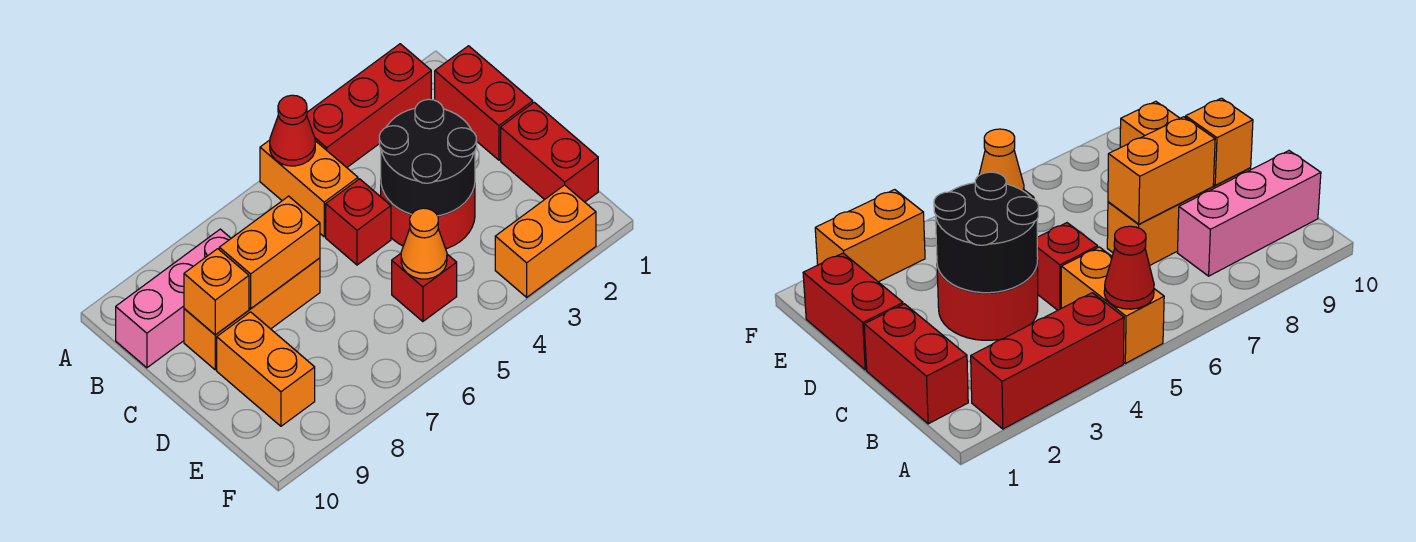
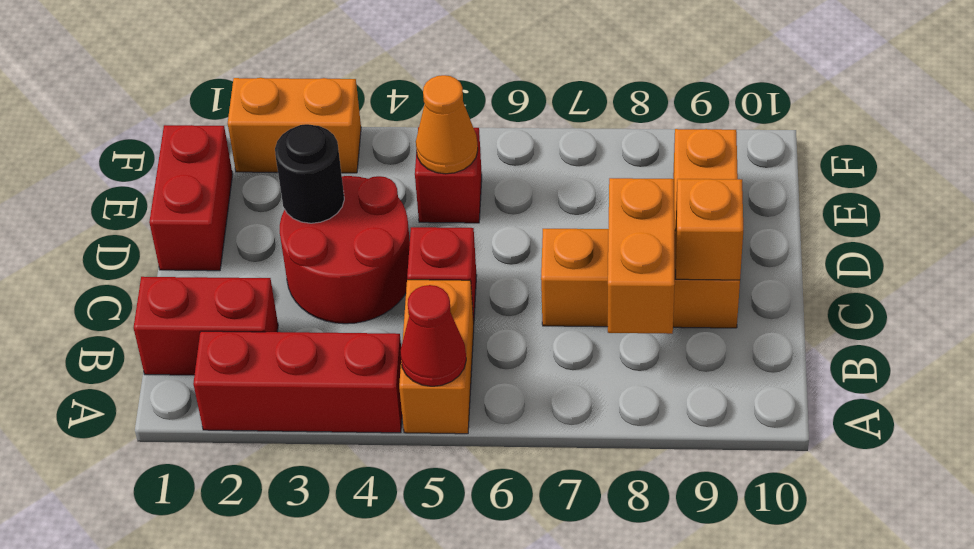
red 1x2 brick [435,46,533,160] -> red 1x2 brick turned to [133,277,278,375]
pink 1x3 brick [116,229,231,368] -> none
black 2x2 round brick [379,99,477,216] -> black 1x1 round brick [275,124,344,223]
orange 1x2 brick [219,196,320,308] -> orange 1x2 brick turned to [608,178,675,334]

